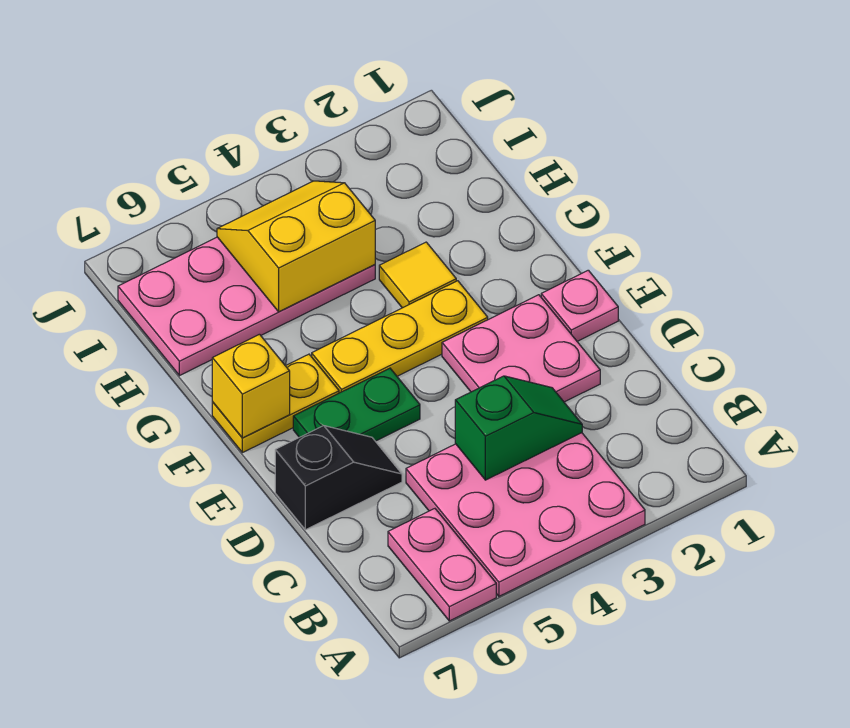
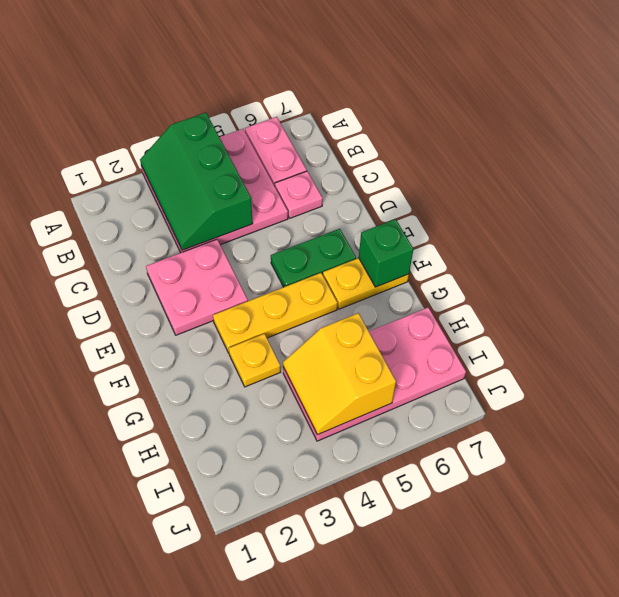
green 1x2 slope [455,376,582,480] -> green 2x3 slope [140,113,253,250]
black 1x2 slope [275,426,402,530] -> none
pink 1x1 plate [541,270,618,341] -> pink 1x1 plate moved to [275,171,323,218]
yellow 1x1 brick [212,334,290,438] -> green 1x1 brick [359,219,413,287]
yellow 1x1 tile [379,242,456,308] -> yellow 1x1 plate [229,334,281,387]
yellow 2x2 slope [217,181,375,312] -> yellow 2x2 slope turned to [283,313,396,435]

